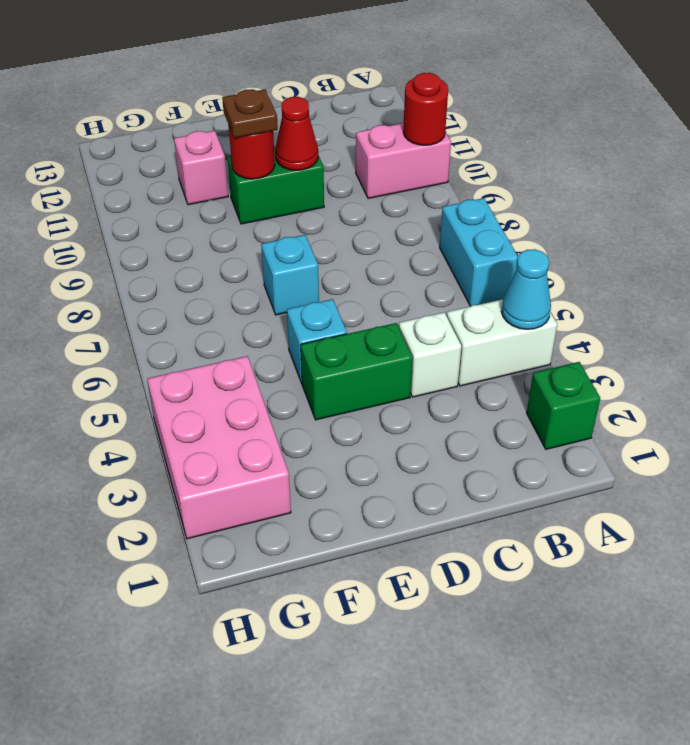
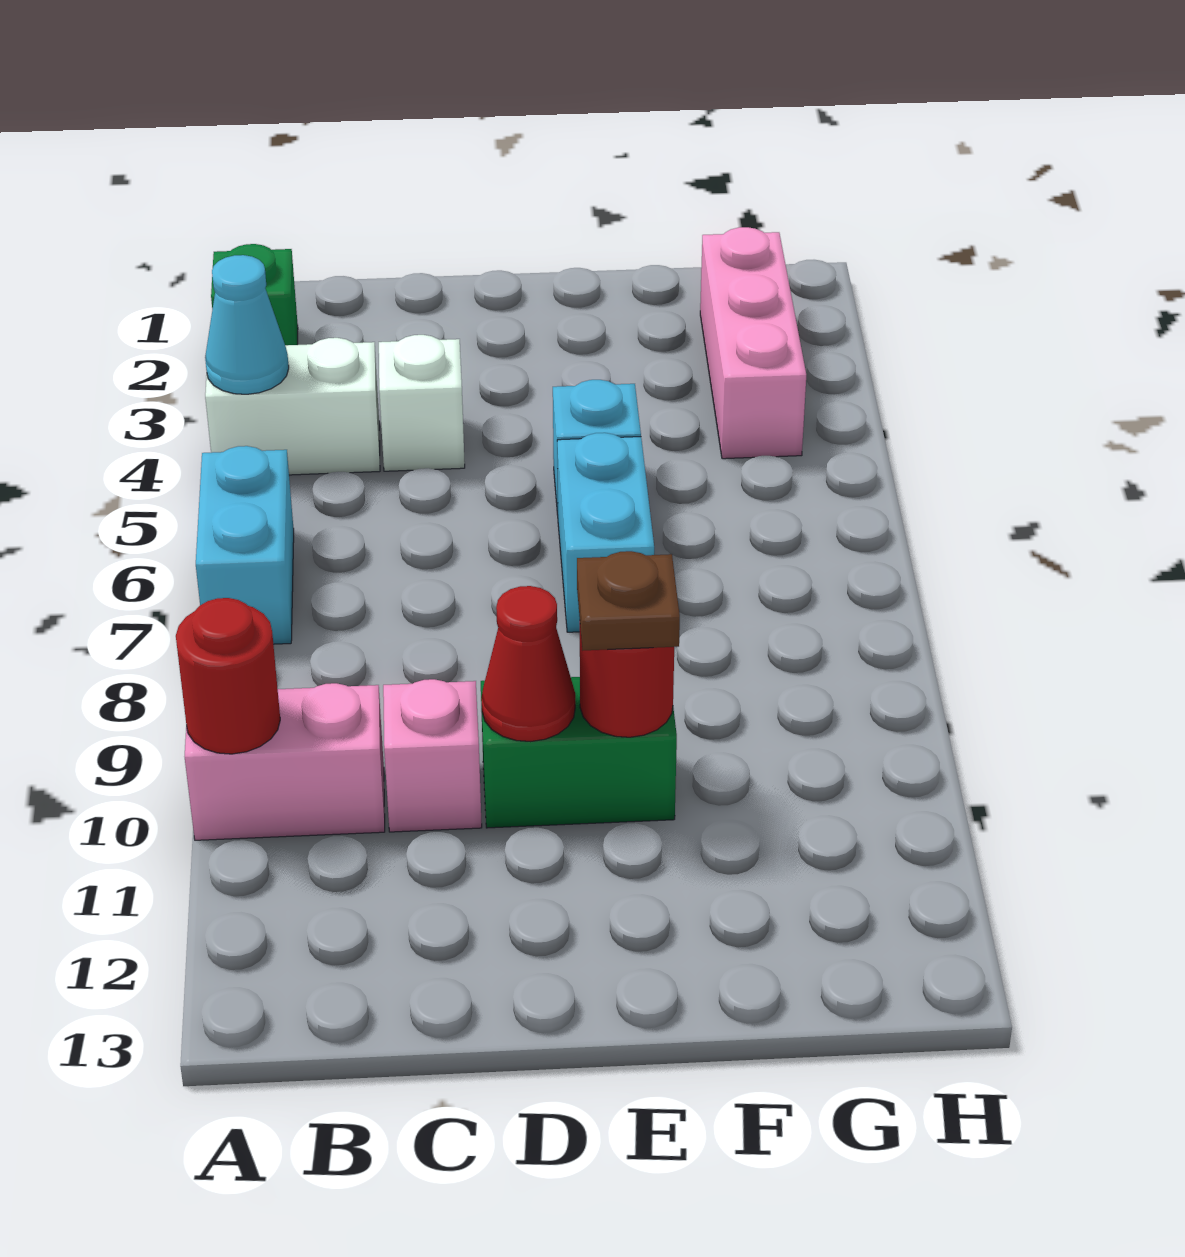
green 1x2 brick [301,323,412,420] -> none
cyan 1x1 brick [261,235,319,315] -> cyan 1x2 brick [557,433,654,632]
pink 1x1 brick [174,131,228,205] -> pink 1x1 brick moved to [383,679,482,832]
pink 2x3 brick [147,356,291,539] -> pink 1x3 brick [700,227,806,459]

